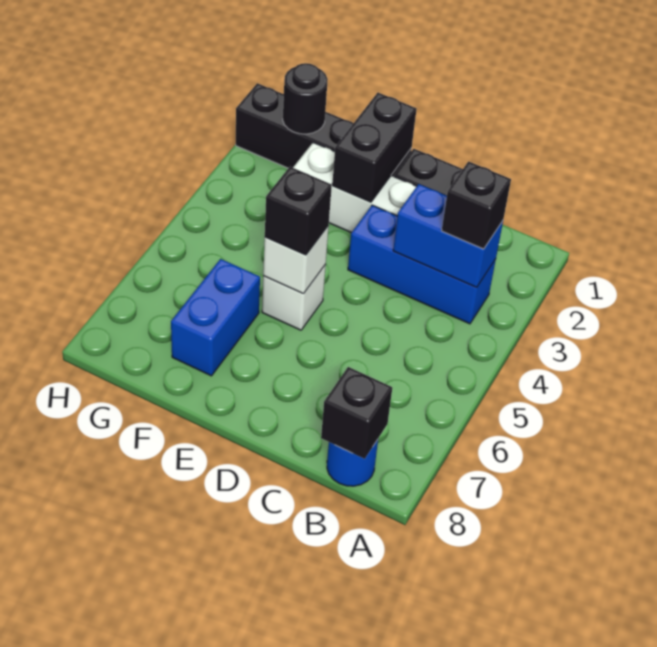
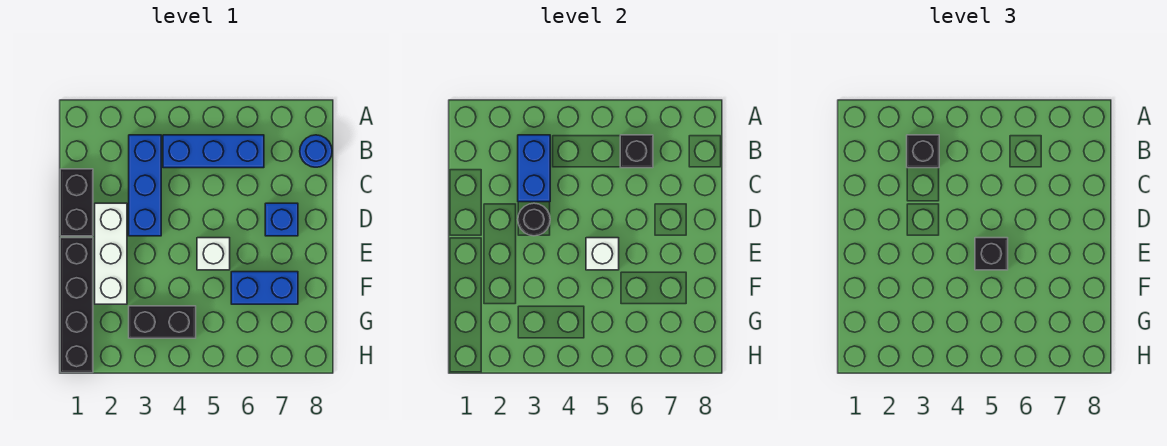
none -> blue 1x3 brick [163,135,264,168]
black 1x1 brick [321,367,392,459] -> black 1x1 brick moved to [620,135,653,168]
none -> blue 1x1 brick [265,203,298,236]
black 1x2 brick [332,93,417,202] -> black 1x2 brick moved to [129,306,196,338]
black 1x1 round brick [283,63,328,134] -> black 1x1 round brick moved to [518,203,550,236]

